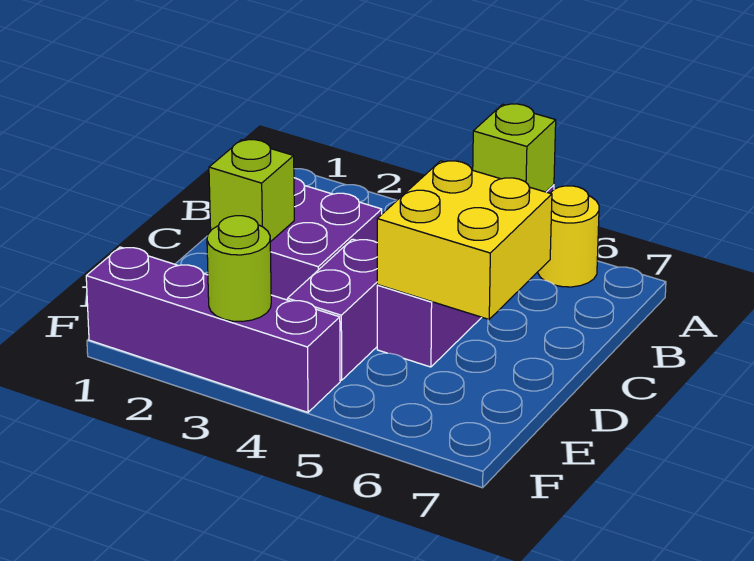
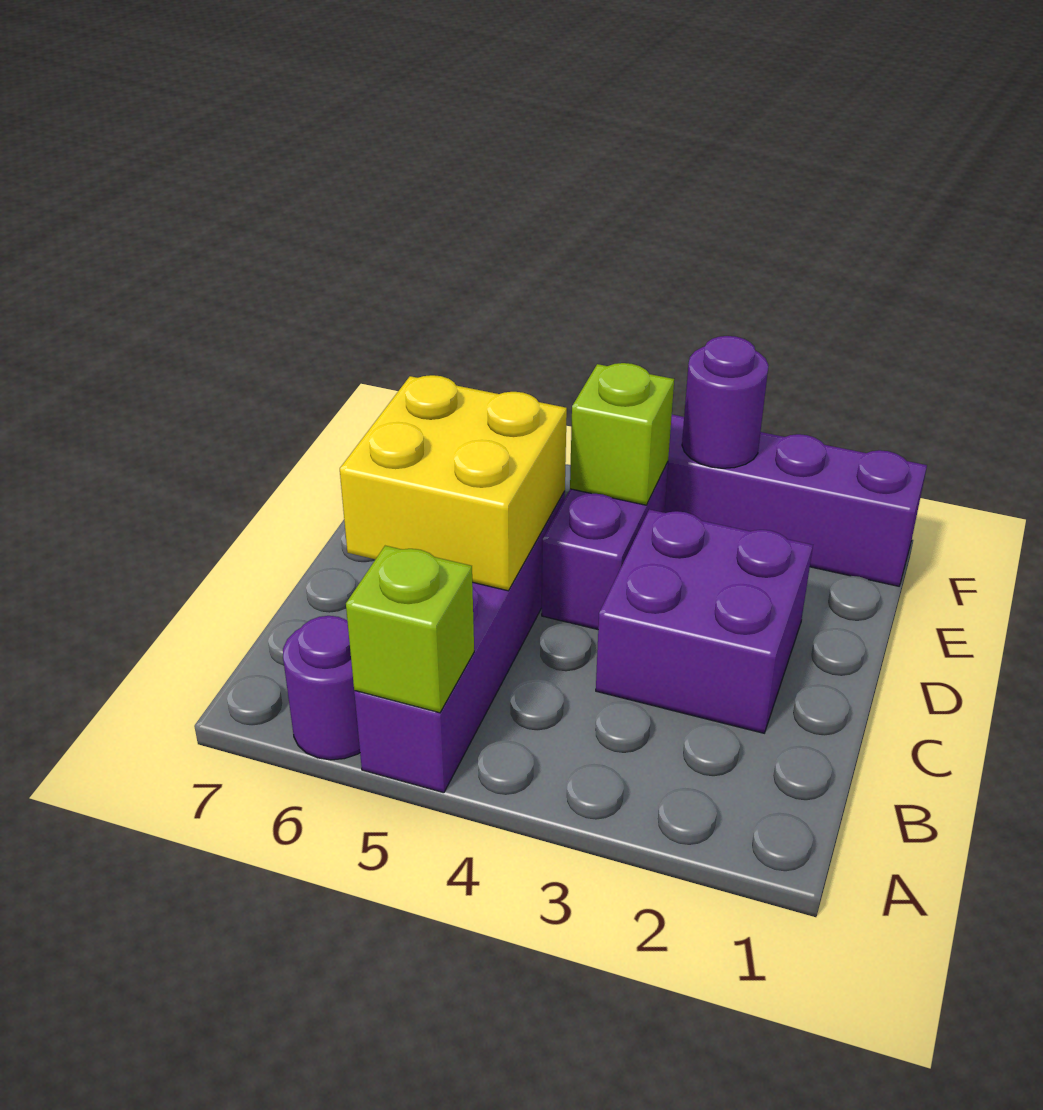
yellow 1x1 round brick [538,186,599,287] -> purple 1x1 round brick [283,616,360,760]
lime 1x1 brick [209,140,294,242] -> lime 1x1 brick moved to [570,363,674,505]
lime 1x1 round brick [207,216,271,322] -> purple 1x1 round brick [682,336,769,468]

